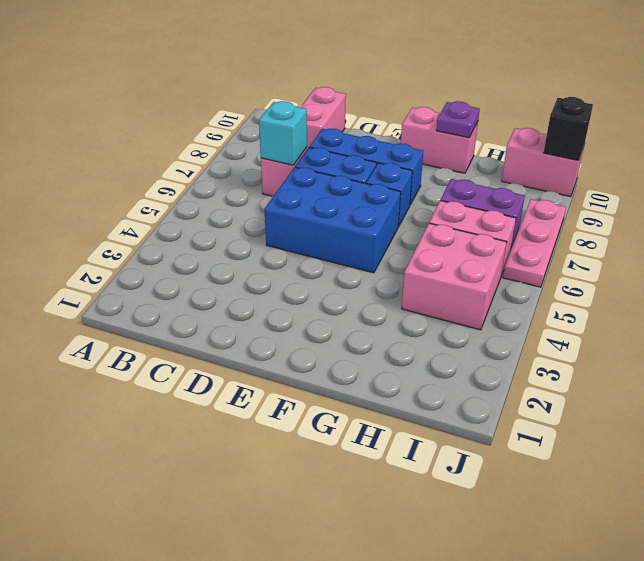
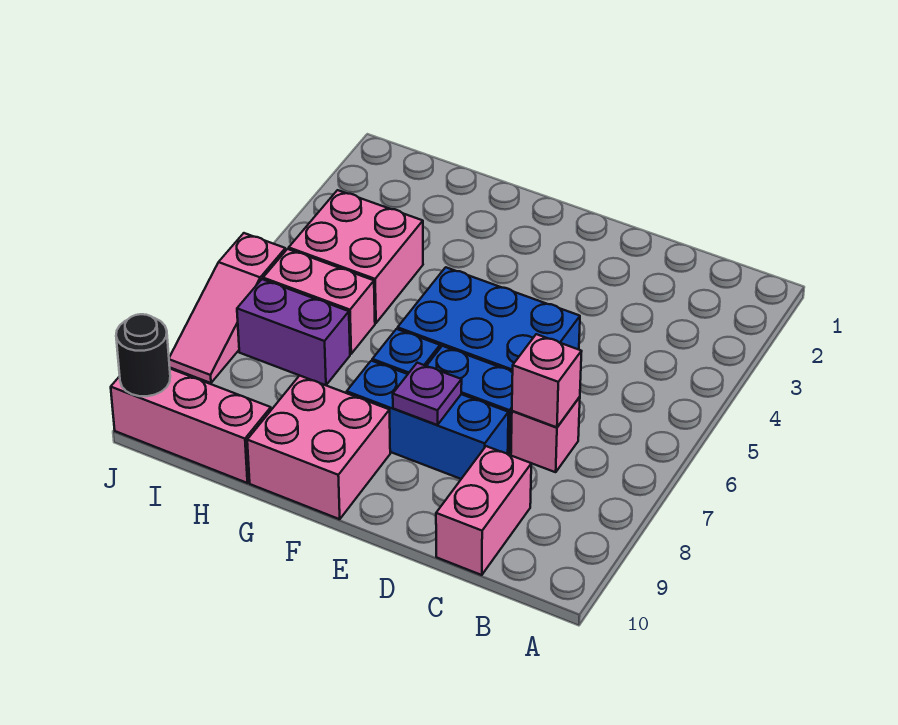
cyan 1x1 brick [259,101,307,165] -> pink 1x1 brick [512,334,582,427]
pink 1x2 brick [401,107,478,173] -> pink 2x2 brick [247,376,390,519]
purple 1x1 plate [436,101,480,138] -> purple 1x1 plate moved to [393,363,462,425]
pink 1x2 brick [502,128,584,197] -> pink 1x3 brick [111,369,271,483]
pink 1x3 plate [503,199,566,287] -> pink 1x3 slope [169,233,285,383]
black 1x1 brick [543,97,593,160] -> black 1x1 round brick [116,314,170,396]

